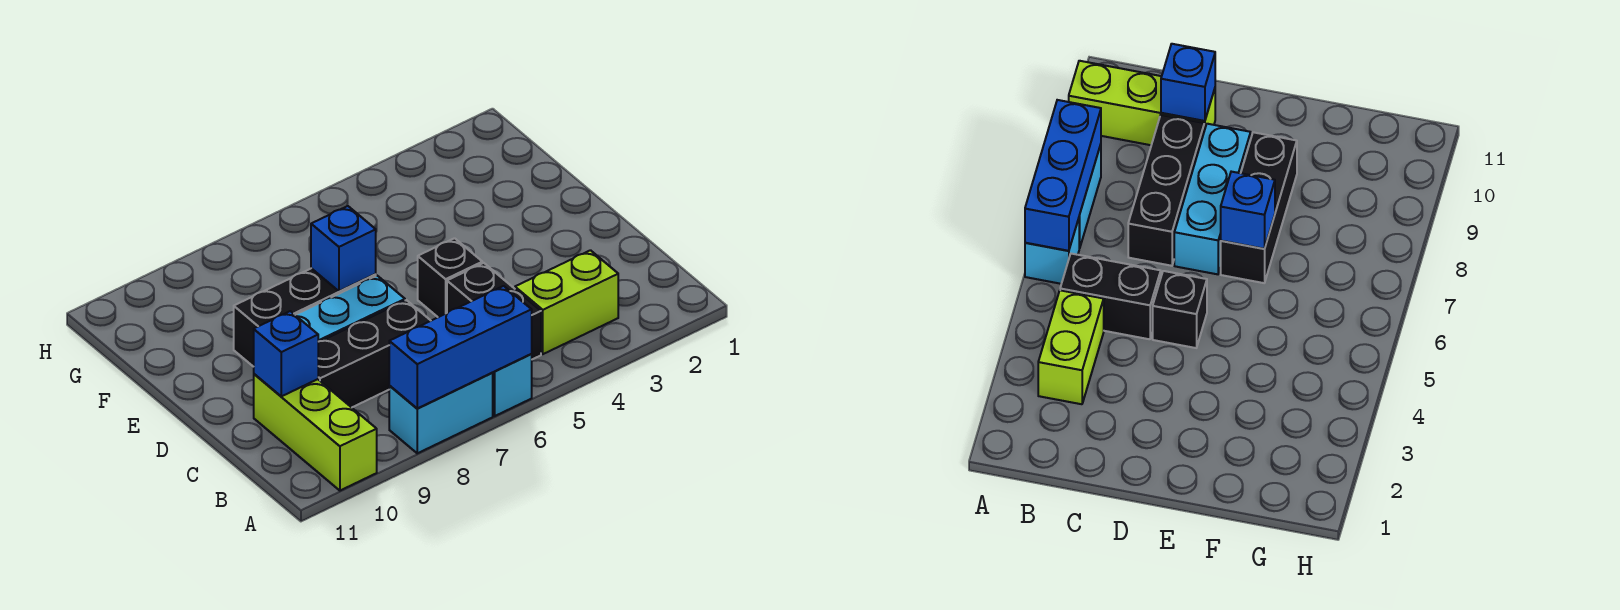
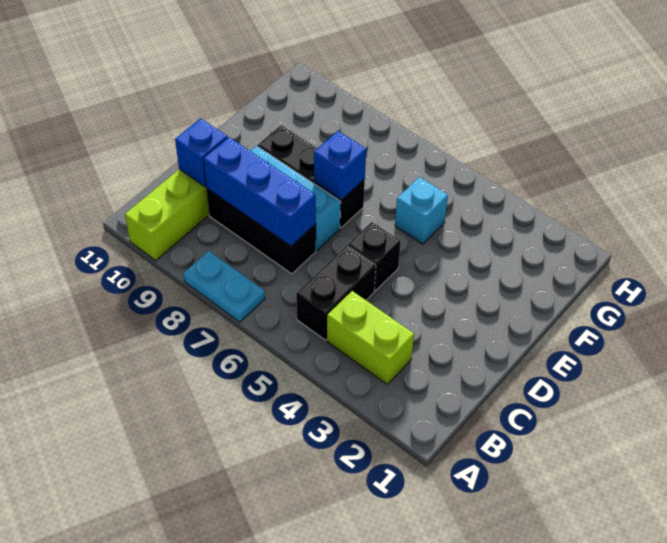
cyan 1x1 brick [493,354,532,416] -> cyan 1x1 brick moved to [395,177,448,244]
blue 1x3 brick [389,286,532,408] -> blue 1x3 brick moved to [203,137,316,246]
cyan 1x2 brick [389,373,493,453] -> cyan 1x2 plate [183,251,265,322]

